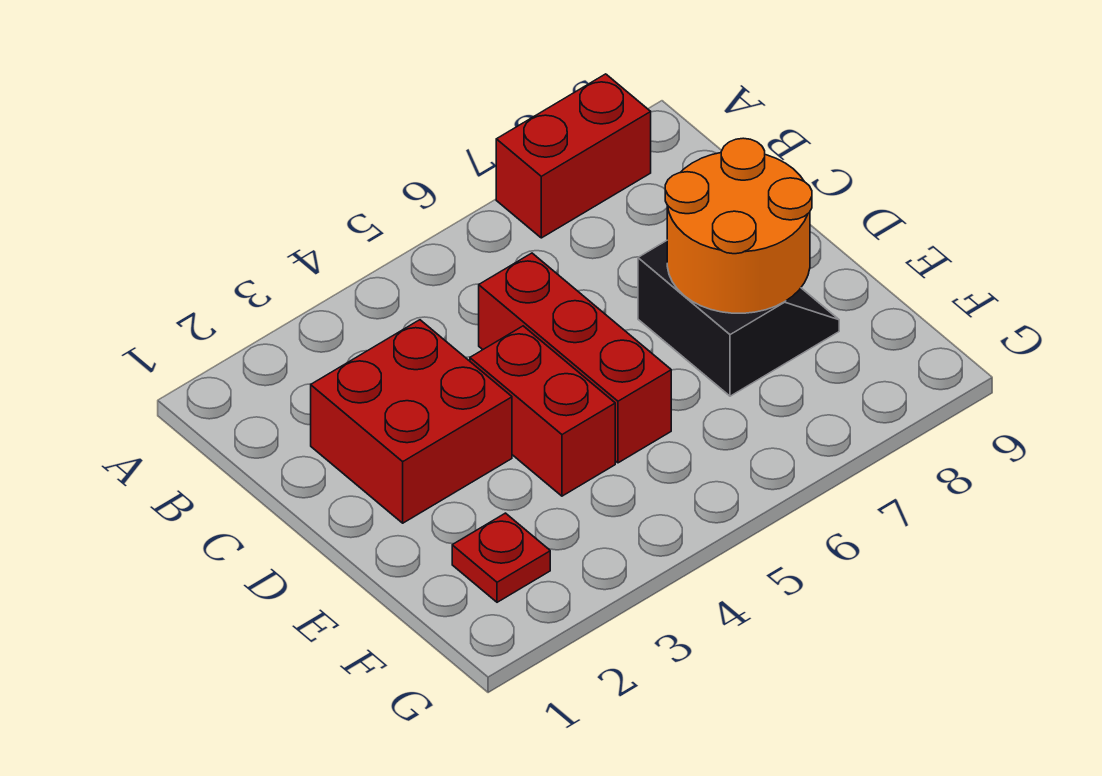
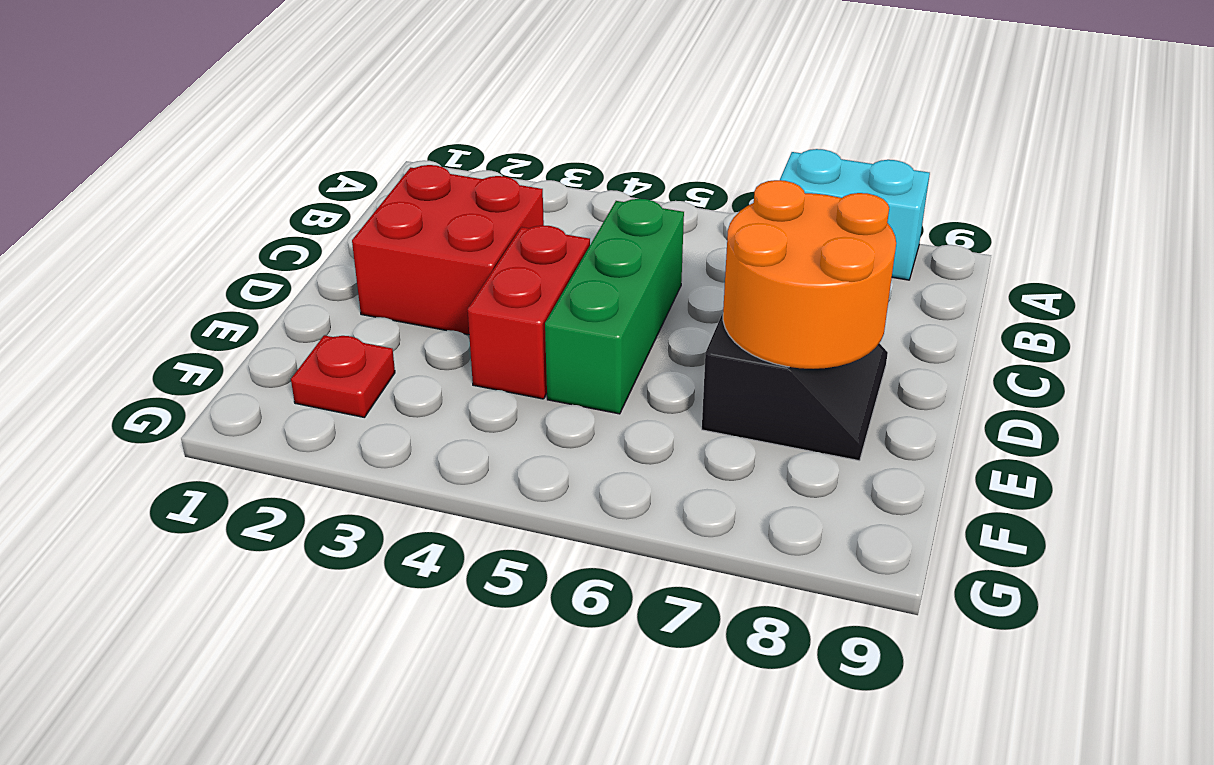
red 1x2 brick [496,74,651,238] -> cyan 1x2 brick [780,149,930,280]
red 1x3 brick [479,253,671,463] -> green 1x3 brick [545,199,684,414]

